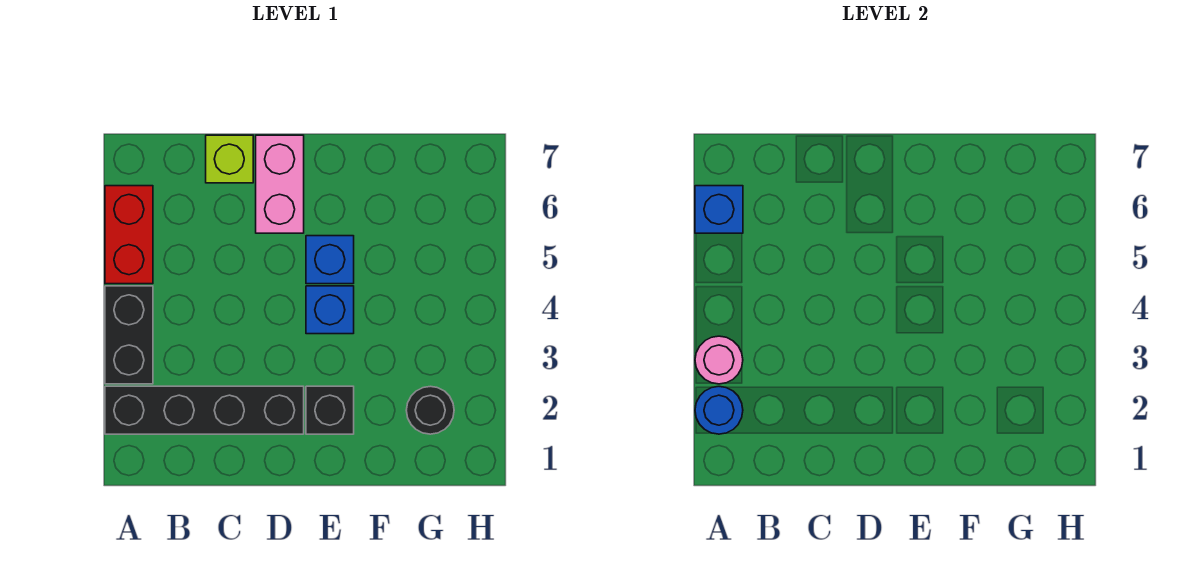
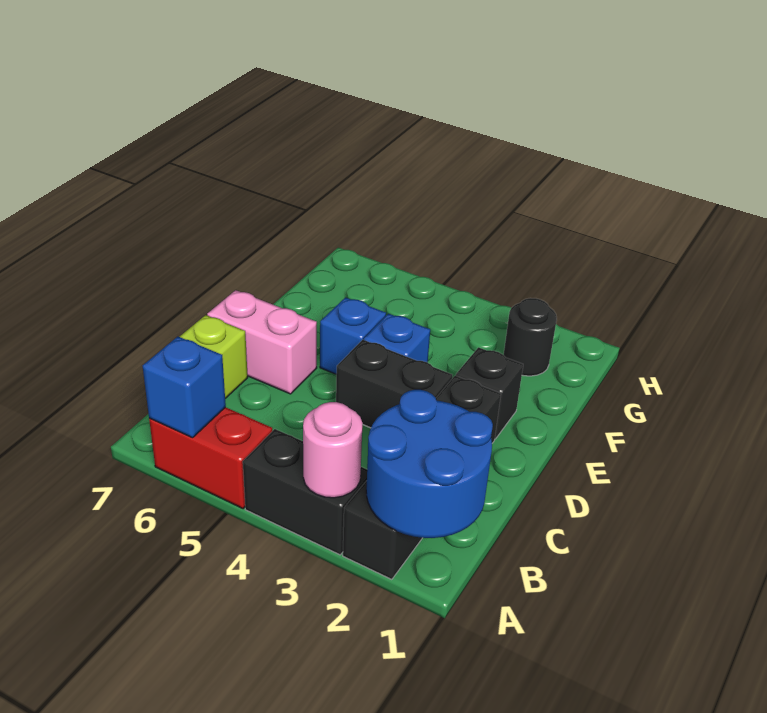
blue 1x1 round brick [695,387,743,434] -> blue 2x2 round brick [366,390,493,538]
none -> black 1x2 brick [336,340,452,428]

